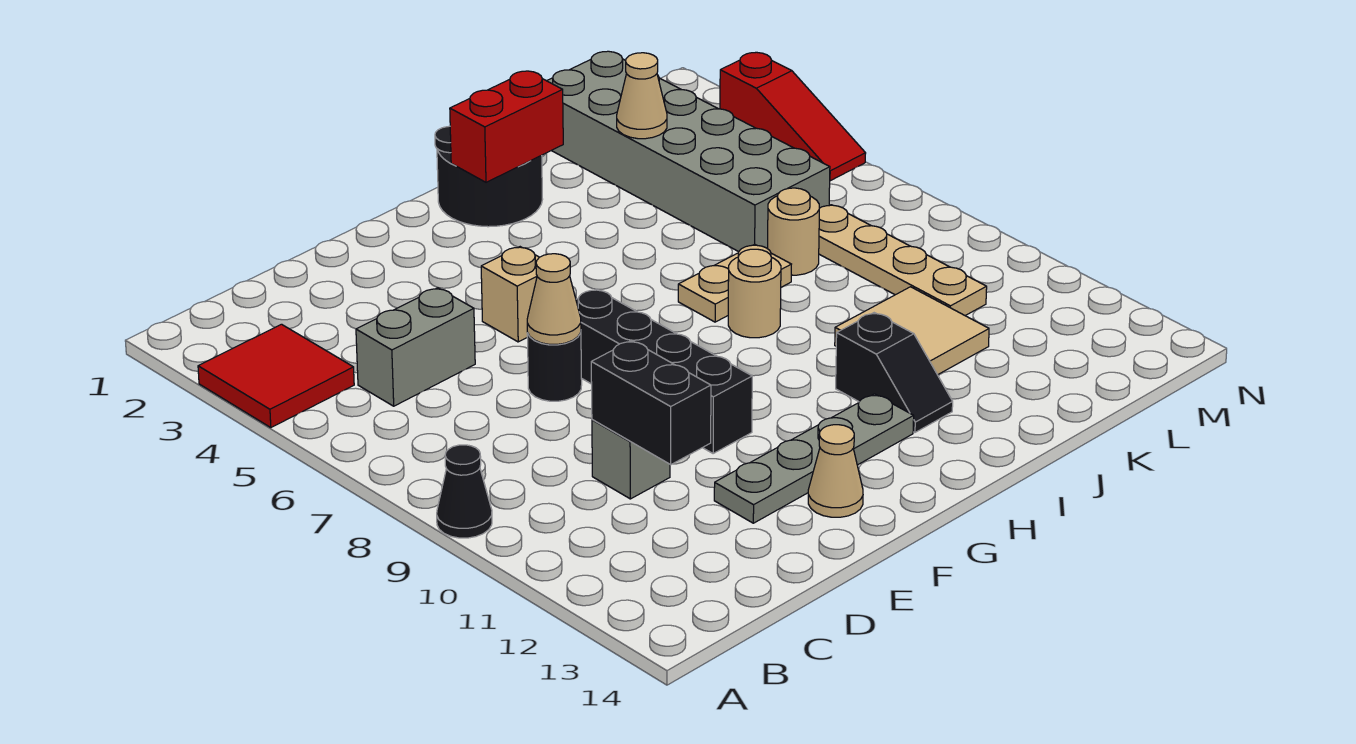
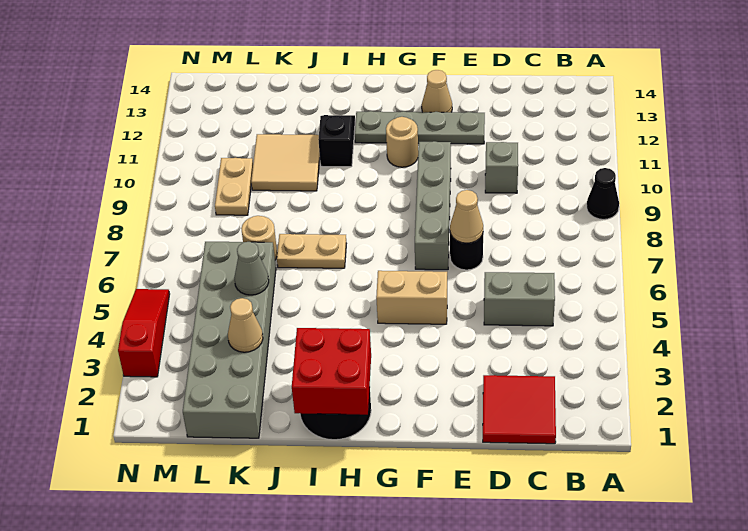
red 2x2 tile [198,324,354,428] -> red 2x2 tile moved to [483,375,556,444]
black 1x2 brick [591,340,711,465] -> none
tan 1x1 brick [481,247,539,342] -> tan 1x2 brick [376,271,447,324]
black 1x4 brick [576,289,752,453] -> grey 1x4 brick [415,141,451,270]
red 1x2 brick [450,71,563,182] -> red 2x2 brick [292,328,371,415]
tan 1x1 round brick [728,249,781,338] -> tan 1x1 round brick moved to [386,117,418,167]
none -> grey 1x1 cone [234,242,269,295]
tan 1x4 plate [819,205,987,316] -> tan 1x2 plate [215,158,253,215]

